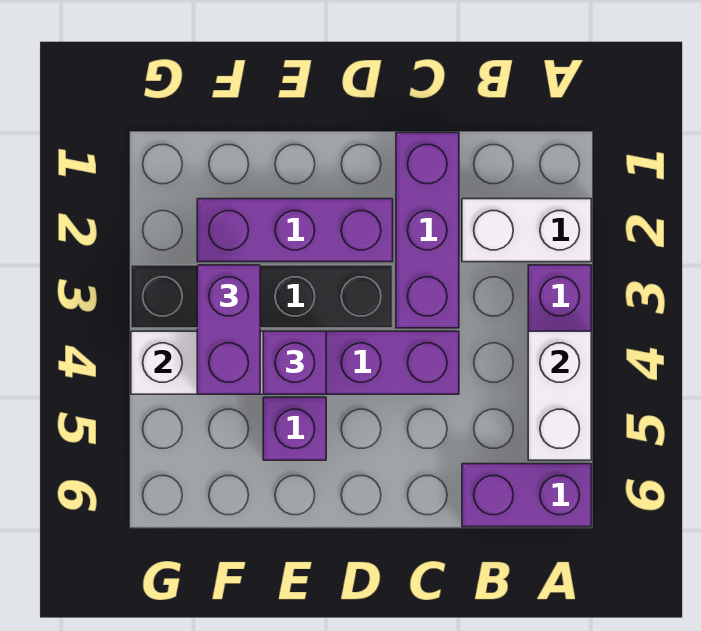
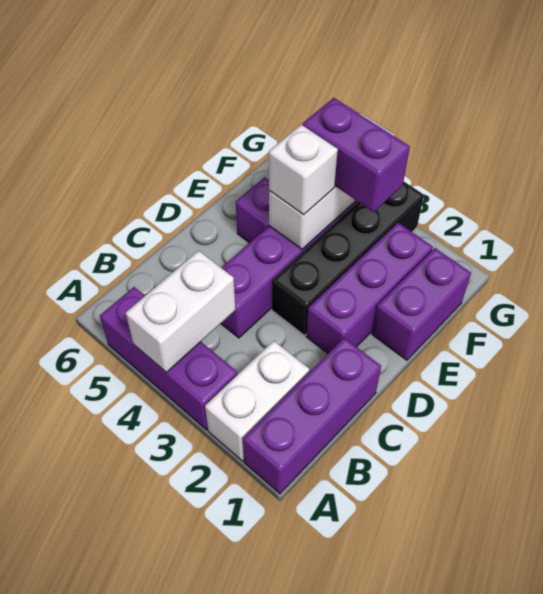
white 1x2 brick [528,331,591,460] -> white 1x2 brick turned to [126,251,236,373]
purple 1x2 brick [462,464,591,527] -> purple 1x2 brick moved to [372,248,471,360]
purple 1x3 brick [396,133,459,328] -> purple 1x3 brick turned to [243,338,381,494]
purple 1x1 brick [263,331,326,394] -> white 1x1 brick [269,125,338,215]

